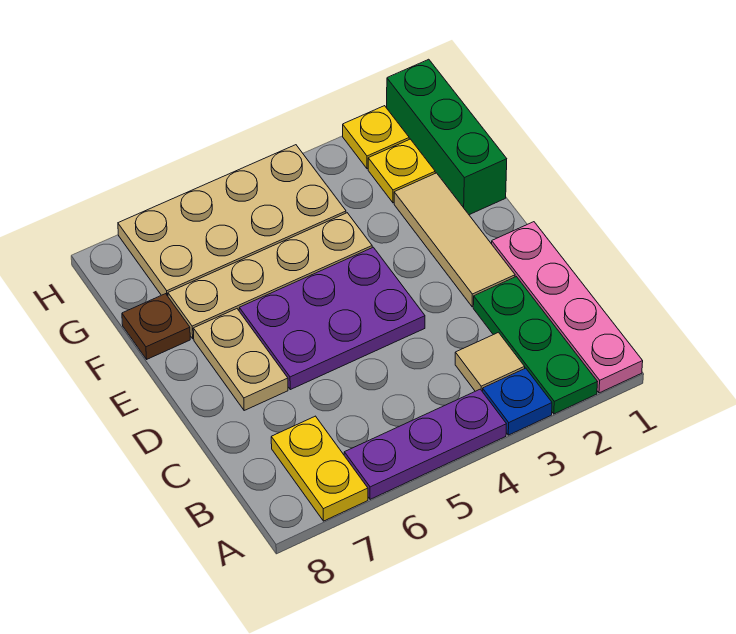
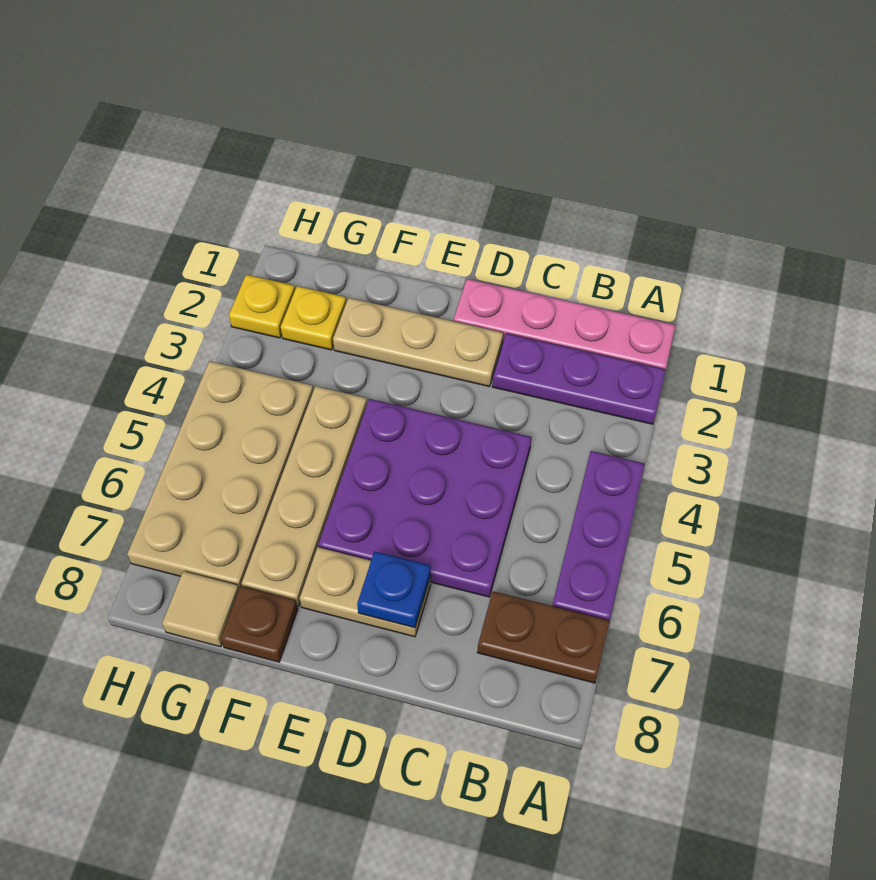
green 1x3 plate [473,277,597,414] -> purple 1x3 plate [492,333,666,424]
blue 1x1 plate [482,368,552,435] -> blue 1x1 plate moved to [357,551,431,628]
yellow 1x2 plate [271,416,368,521] -> brown 1x2 plate [477,591,610,683]
tan 1x1 tile [455,332,525,391] -> tan 1x1 tile moved to [162,571,239,647]
tan 1x3 tile [394,173,515,307] -> tan 1x3 plate [333,298,503,387]
purple 2x3 plate [239,247,425,390] -> purple 3x3 plate [318,399,532,597]
green 1x3 brick [387,59,507,215] -> none

